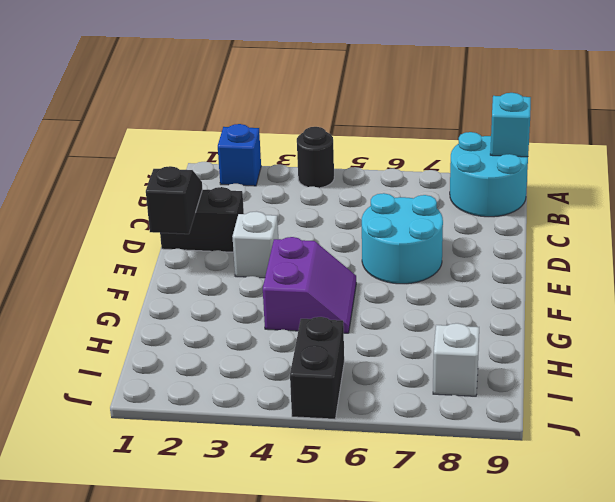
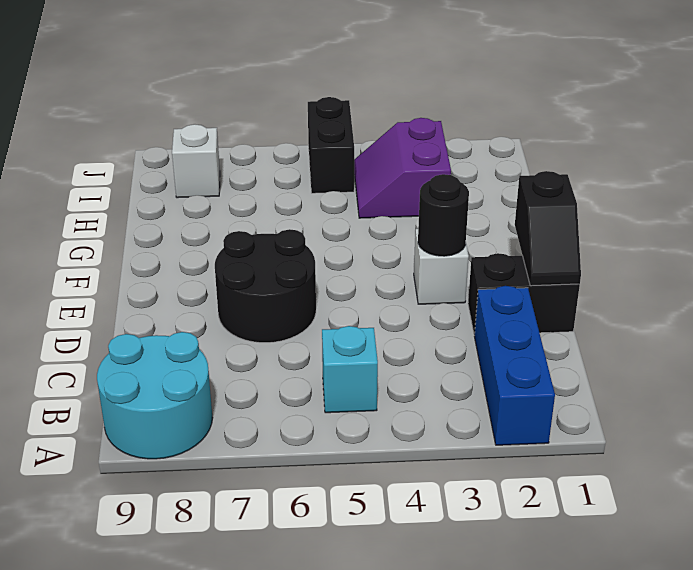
blue 1x1 brick [218,124,261,186] -> blue 1x3 brick [474,286,555,445]
black 1x1 round brick [297,127,334,188] -> black 1x1 round brick moved to [418,174,469,256]
cyan 1x1 brick [490,93,531,157] -> cyan 1x1 brick moved to [322,326,378,413]
cyan 2x2 round brick [362,193,443,284] -> black 2x2 round brick [215,229,316,343]
purple 2x2 slope [263,237,356,333] -> purple 2x2 slope moved to [354,118,451,218]

